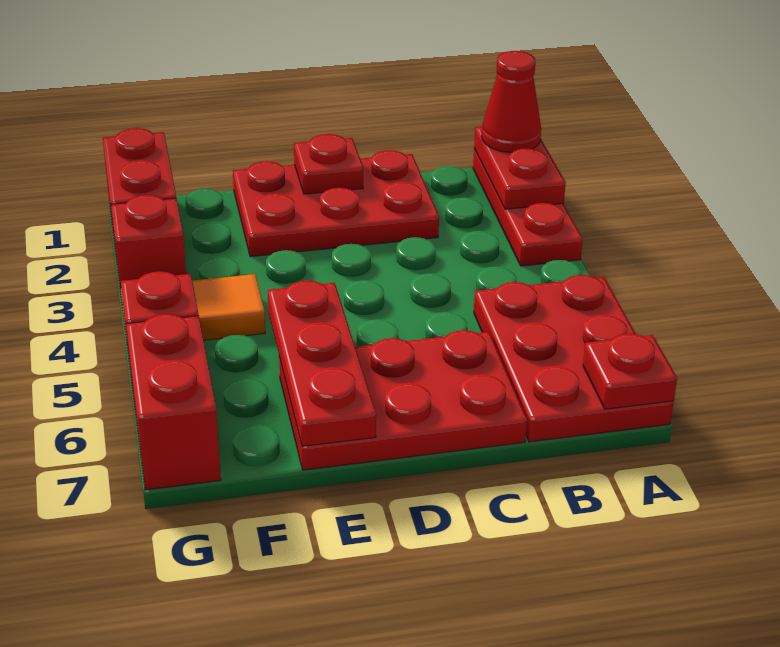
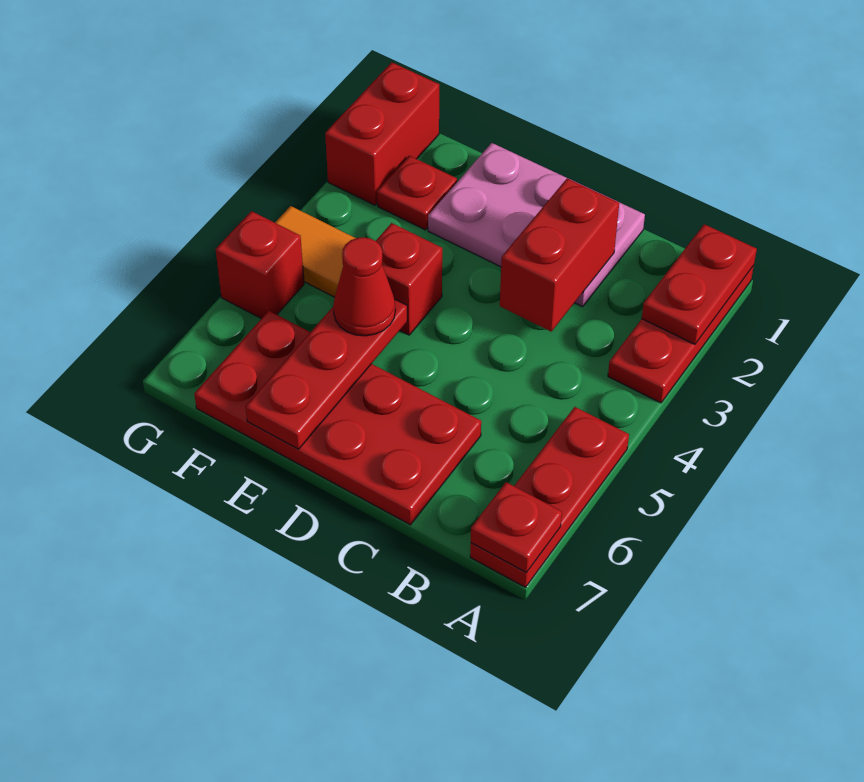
red 1x1 cone [482,51,541,152] -> red 1x1 cone moved to [333,237,395,336]
red 2x3 plate [474,275,673,442] -> red 1x3 plate [470,407,629,587]
red 2x3 plate [233,150,439,257] -> pink 2x3 plate [428,143,645,307]
red 2x3 plate [279,330,527,470] -> red 2x4 plate [194,311,481,525]
red 1x1 plate [294,134,363,194] -> red 1x1 plate moved to [377,156,457,230]
red 1x1 brick [111,195,186,300] -> red 1x1 brick moved to [376,223,442,335]
red 1x2 brick [126,314,221,490] -> red 1x2 brick moved to [500,178,619,331]

